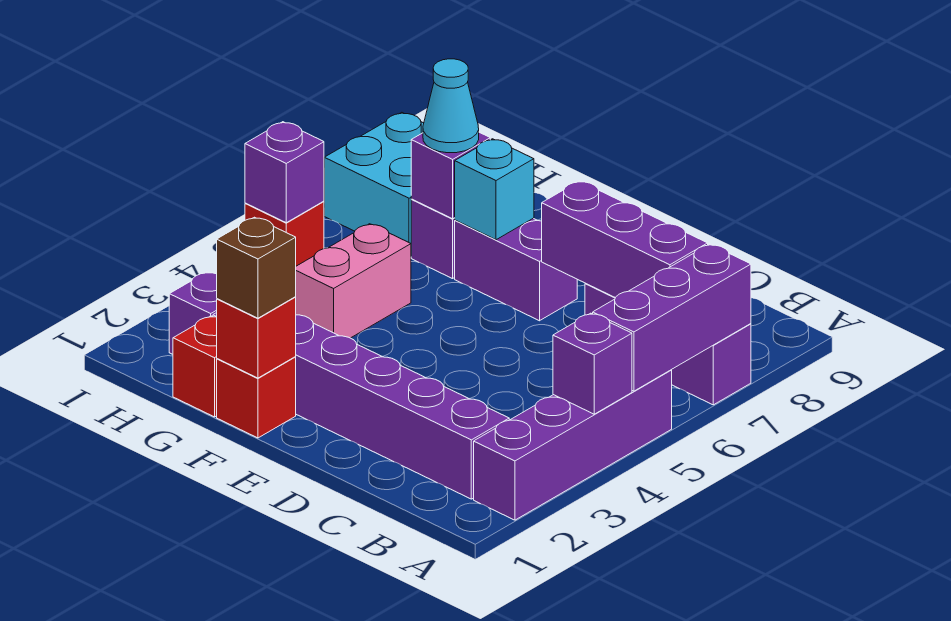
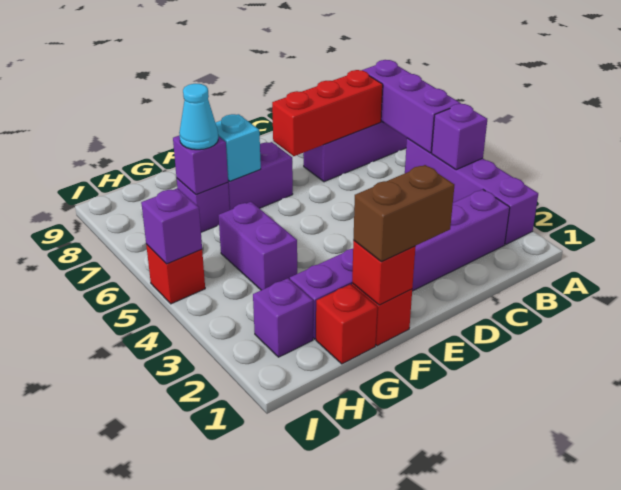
purple 1x3 brick [542,181,708,298] -> red 1x3 brick [272,70,383,156]
brown 1x1 brick [217,217,296,318] -> brown 1x2 brick [353,165,454,262]
pink 1x2 brick [296,224,411,338] -> purple 1x2 brick [219,202,297,290]
cyan 2x2 brick [324,112,424,243] -> none

